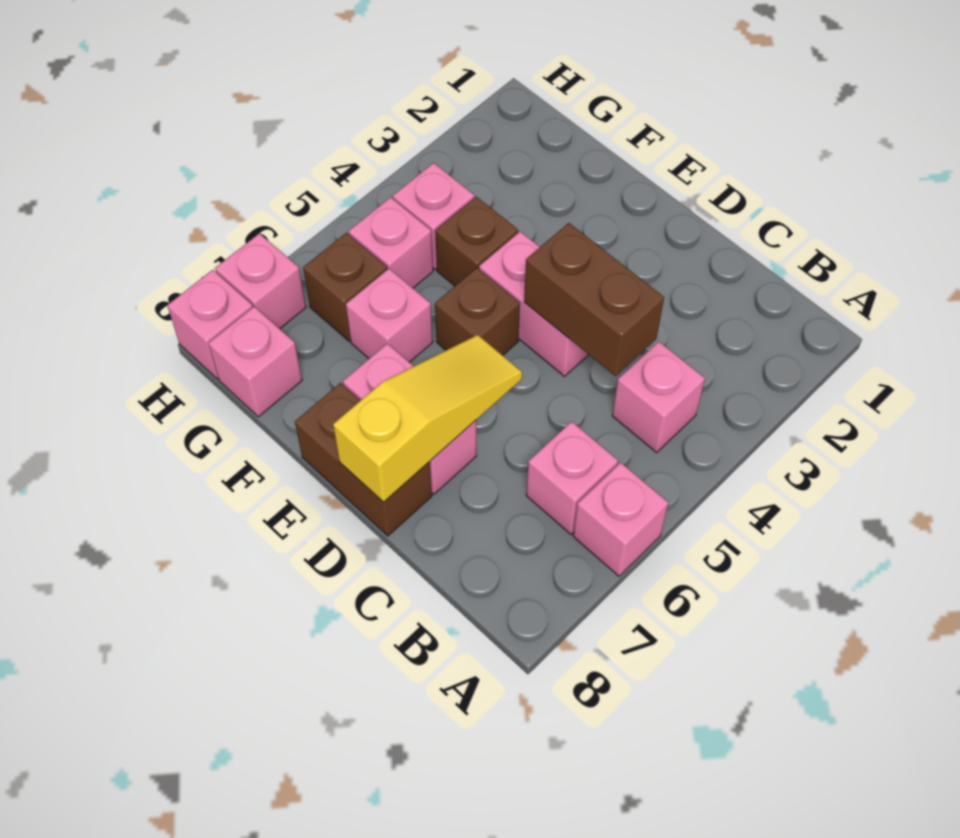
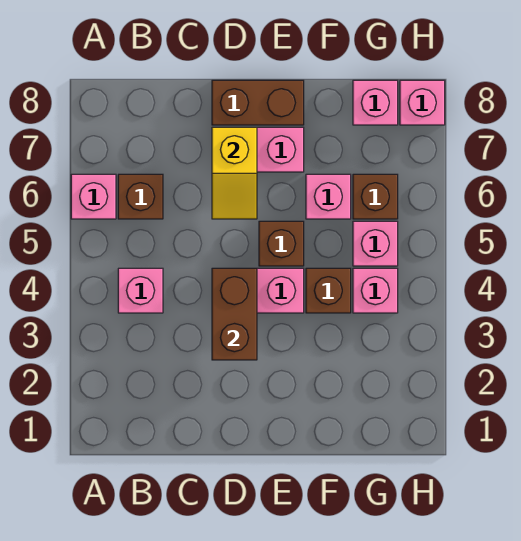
pink 1x1 brick [526,421,618,534] -> brown 1x1 brick [118,174,163,219]
brown 1x2 brick [524,223,664,376] -> brown 1x2 brick turned to [212,268,257,360]
yellow 1x3 slope [333,335,522,502] -> yellow 1x2 slope [212,127,257,219]
pink 1x1 brick [215,233,306,329] -> none

